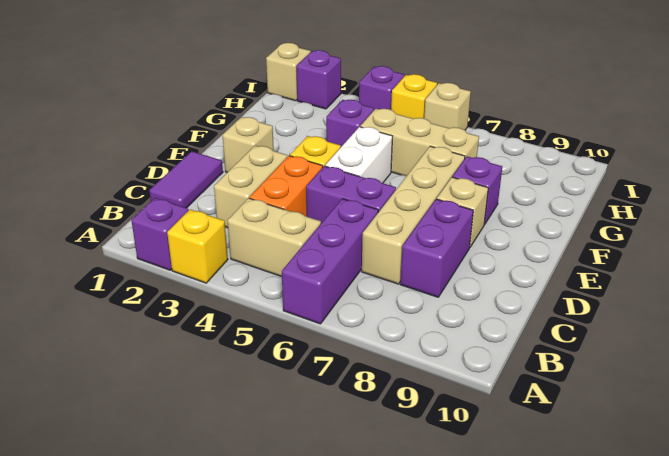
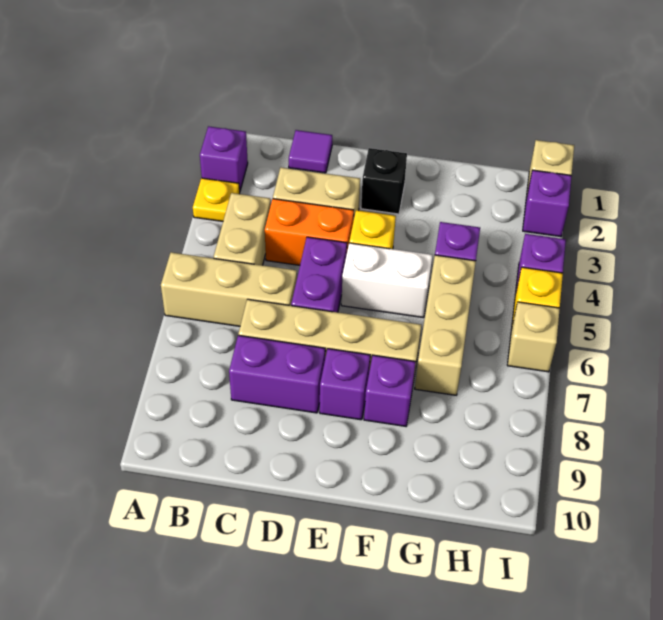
yellow 1x1 brick [167,209,228,283] -> yellow 1x1 plate [193,178,240,221]
purple 1x3 brick [282,199,378,324] -> tan 1x3 brick [161,252,297,326]
purple 1x2 tile [149,151,223,208] -> purple 1x1 tile [289,130,332,173]
tan 1x1 brick [222,117,274,172] -> black 1x1 brick [361,148,407,214]
tan 1x1 brick [437,177,488,247] -> purple 1x1 brick [320,349,370,420]

